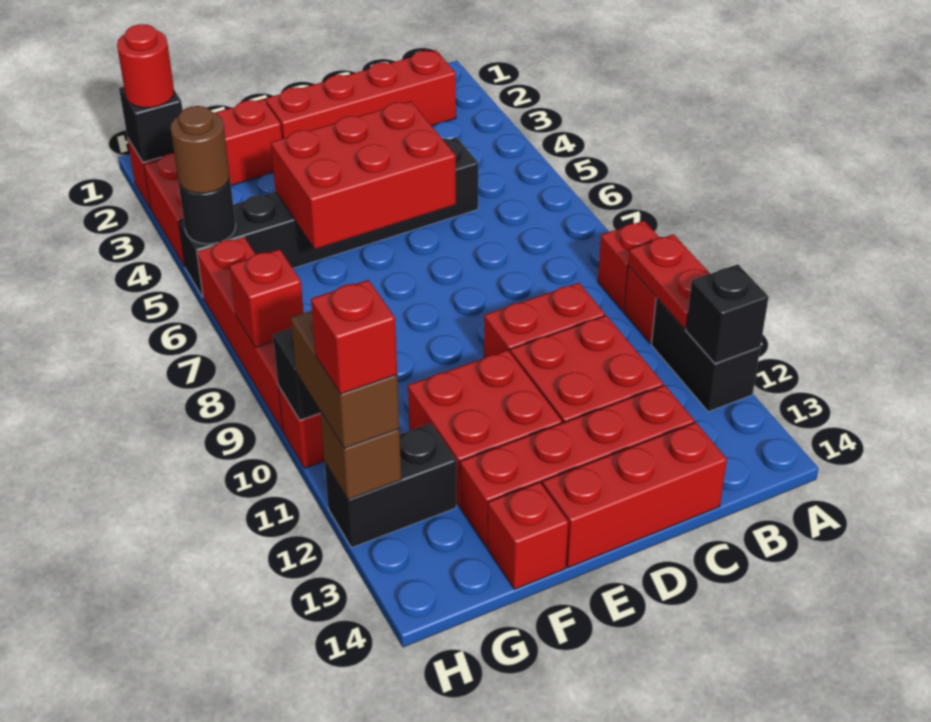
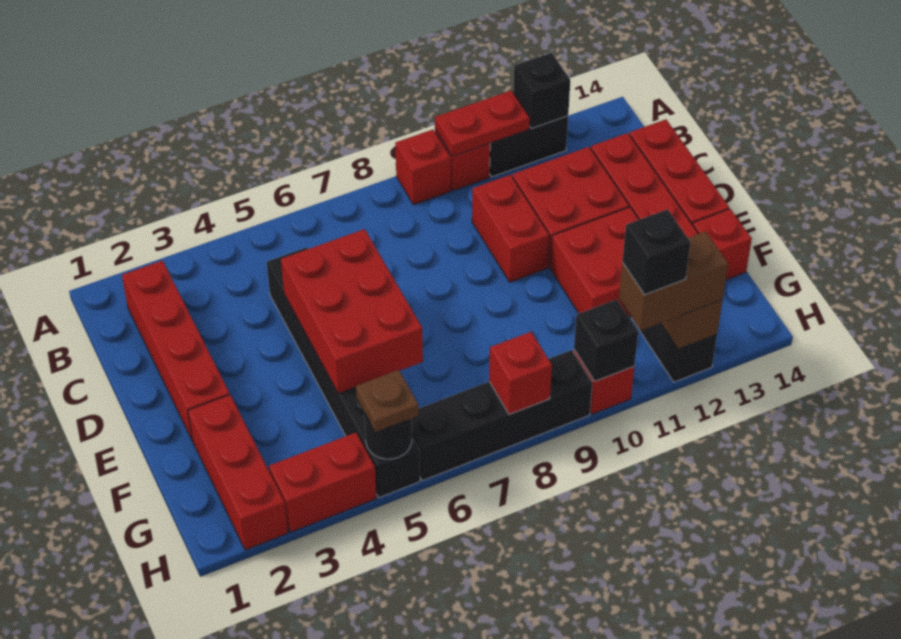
black 1x1 brick [119,87,183,162] -> black 1x1 brick moved to [622,209,691,295]
red 1x1 round brick [117,24,174,108] -> none
brown 1x1 round brick [170,106,230,193] -> brown 1x1 plate [356,370,419,432]
red 1x4 brick [197,237,283,431] -> black 1x4 brick [411,350,592,481]
red 1x1 brick [311,280,397,394] -> none

